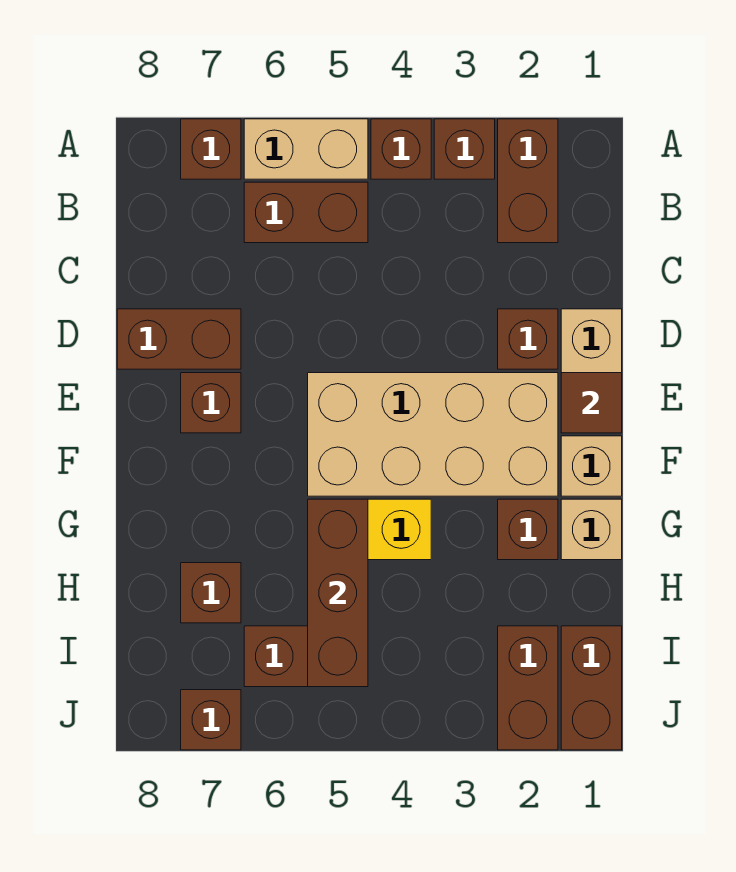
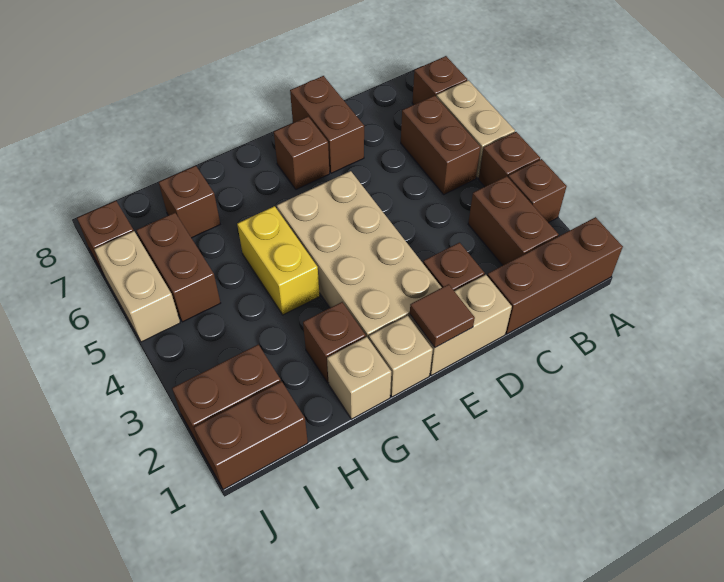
brown 1x2 brick [498,119,558,243] -> brown 1x2 brick turned to [468,176,558,266]
brown 1x3 brick [308,499,368,687] -> brown 1x3 brick moved to [487,217,623,334]
none -> tan 1x2 brick [94,231,180,342]

